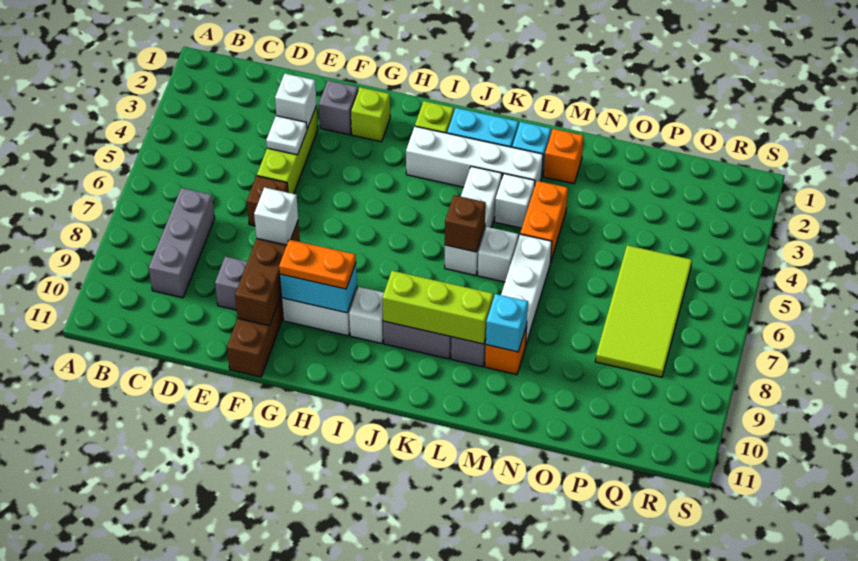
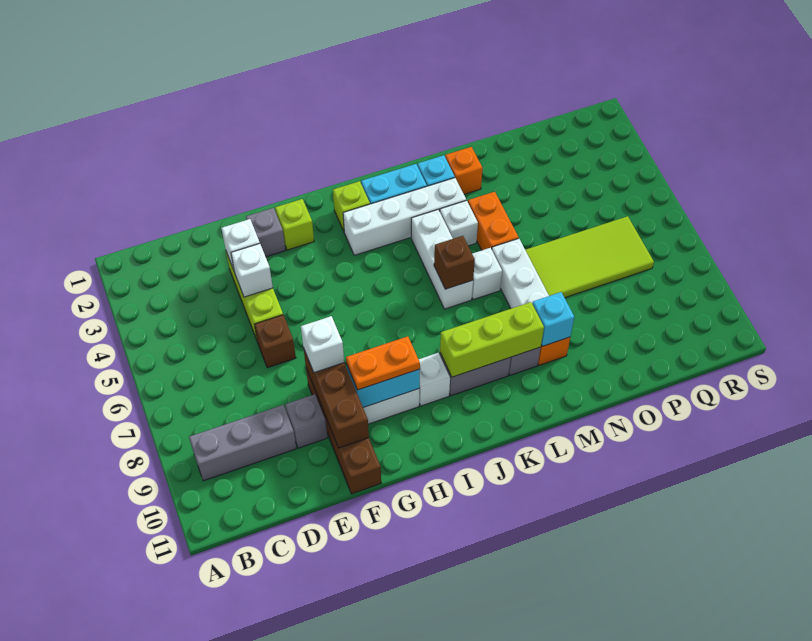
grey 1x3 brick [149,188,215,298] -> grey 1x3 brick turned to [189,405,296,481]
white 1x1 plate [266,116,307,155] -> white 1x1 brick [231,244,273,297]
lime 2x4 tile [595,245,692,377] -> lime 2x4 tile turned to [526,216,654,298]

